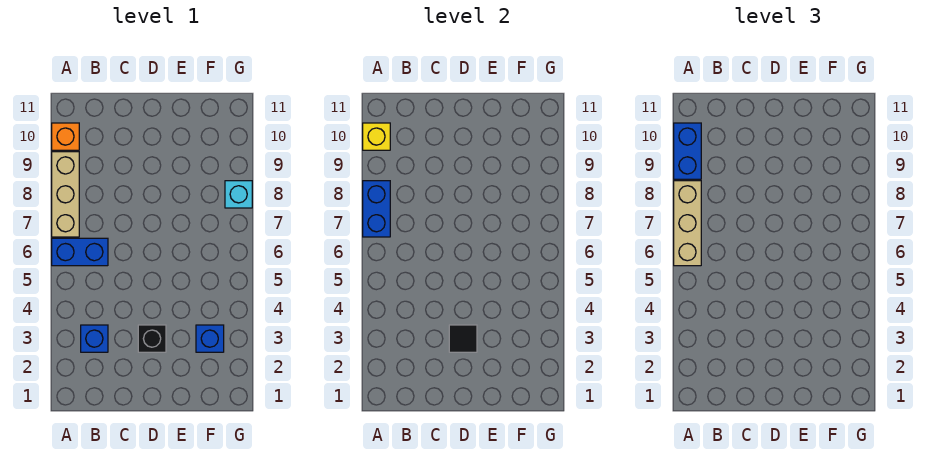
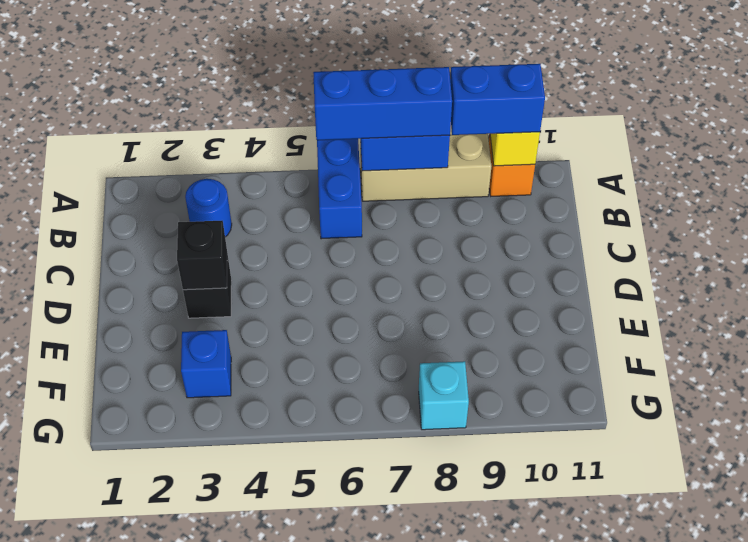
tan 1x3 brick [674,181,701,266] -> blue 1x3 brick [313,67,452,140]
blue 1x1 brick [81,325,108,352] -> blue 1x1 round brick [185,179,232,237]
black 1x1 tile [449,325,477,352] -> black 1x1 brick [177,221,227,290]

